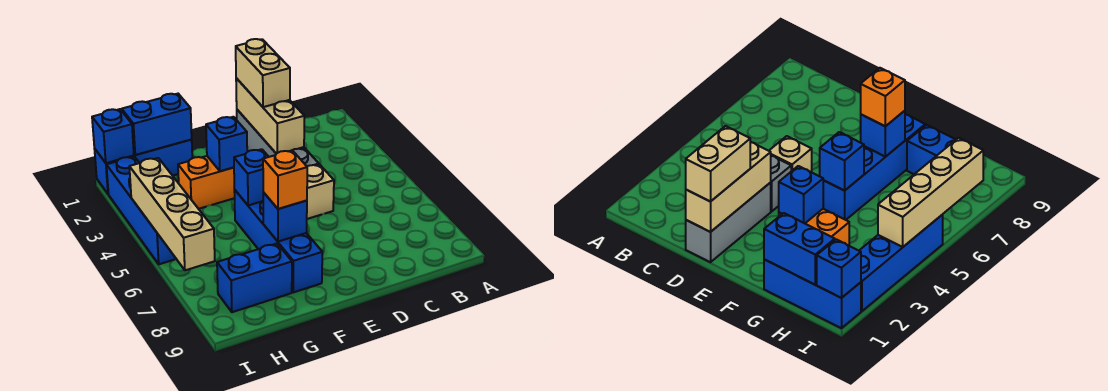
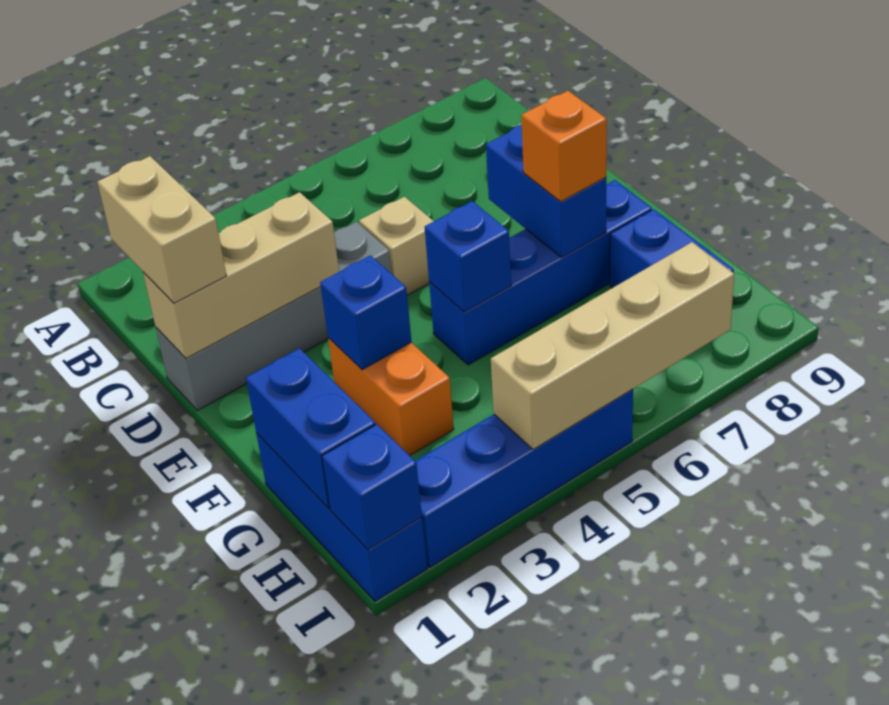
tan 1x2 brick [236,39,290,107] -> tan 1x2 brick turned to [97,156,226,303]
blue 1x1 brick [263,192,307,242] -> blue 1x2 brick [486,125,606,257]

